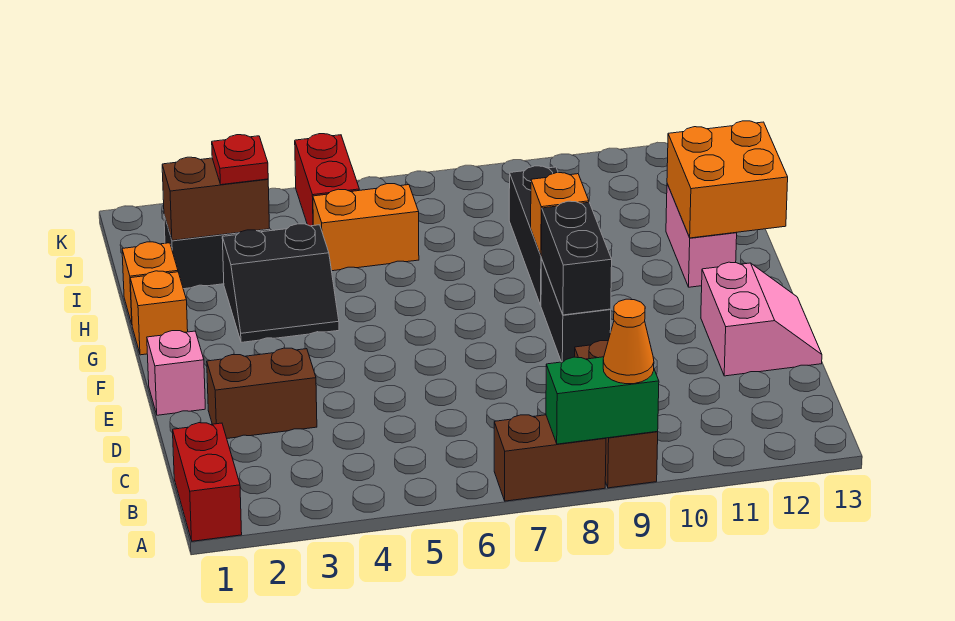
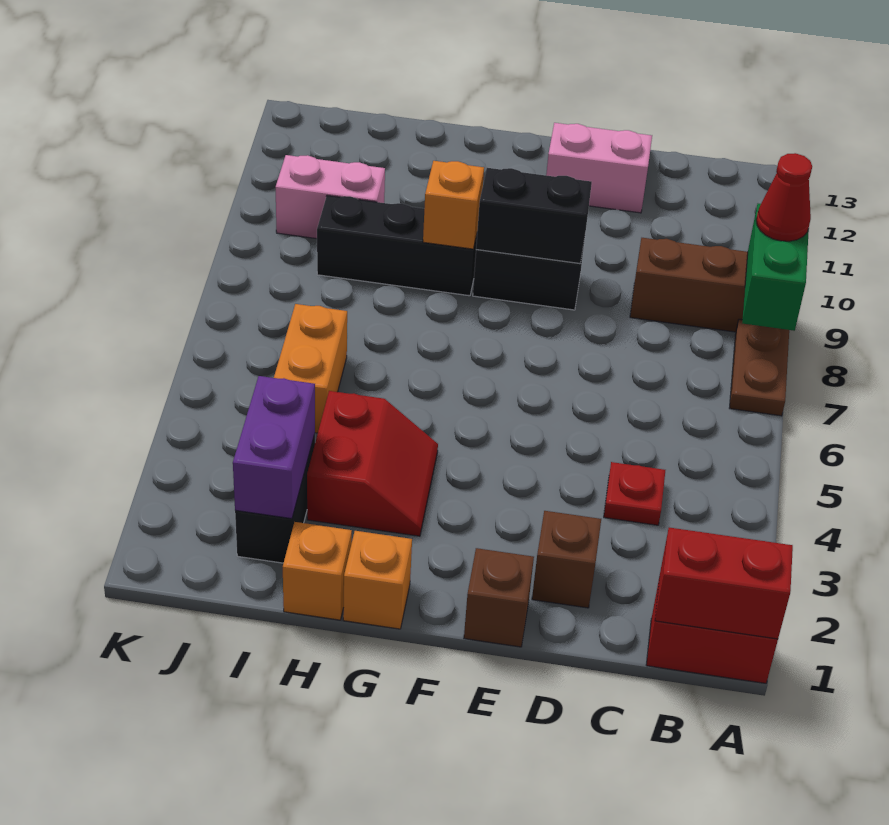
brown 1x2 brick [494,415,606,501] -> brown 1x2 plate [730,319,789,416]
orange 1x1 cone [603,299,654,384] -> red 1x1 cone [756,153,812,241]
brown 1x2 brick [207,348,317,438] -> brown 1x1 brick [532,511,601,608]
pink 1x1 brick [147,331,205,415] -> brown 1x1 brick [464,548,534,647]
black 2x2 slope [222,224,339,342] -> red 2x2 slope [307,391,438,536]
pink 1x2 brick [666,184,737,287] -> pink 1x2 brick moved to [276,155,385,239]
orange 2x2 brick [667,121,788,238] -> none
brown 1x2 brick [162,157,270,241] -> purple 1x2 brick [233,376,315,519]
red 1x1 plate [212,135,268,185] -> red 1x1 plate moved to [604,462,665,525]
red 1x2 brick [295,134,359,226] -> red 1x2 brick moved to [655,528,793,639]

